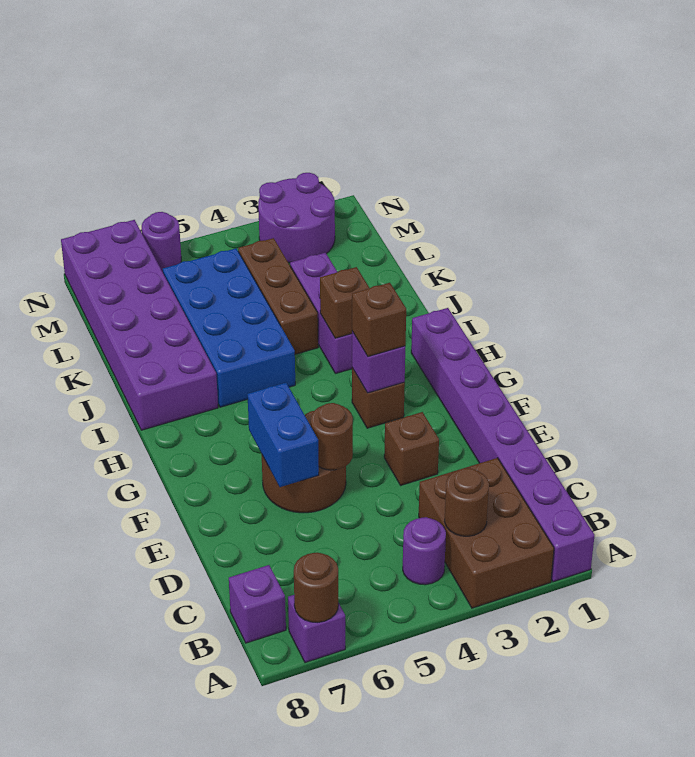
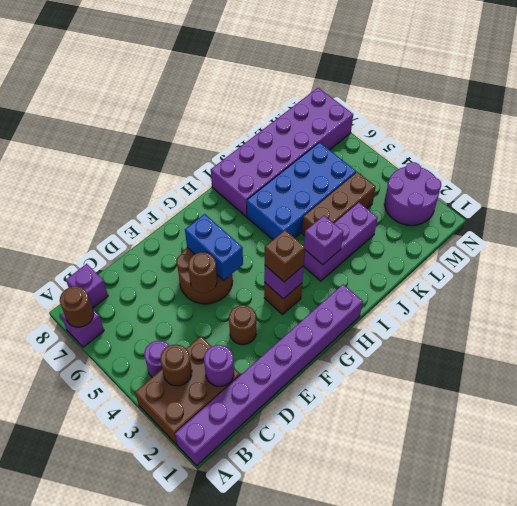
brown 1x1 brick [384,412,439,485] -> brown 1x1 round brick [229,305,256,345]
blue 1x2 brick [247,383,319,487] -> blue 1x2 brick turned to [185,214,243,281]
brown 1x1 brick [320,267,369,338] -> purple 1x1 brick [304,216,343,265]
purple 1x1 round brick [142,212,181,272] -> purple 1x1 round brick moved to [204,345,234,386]

